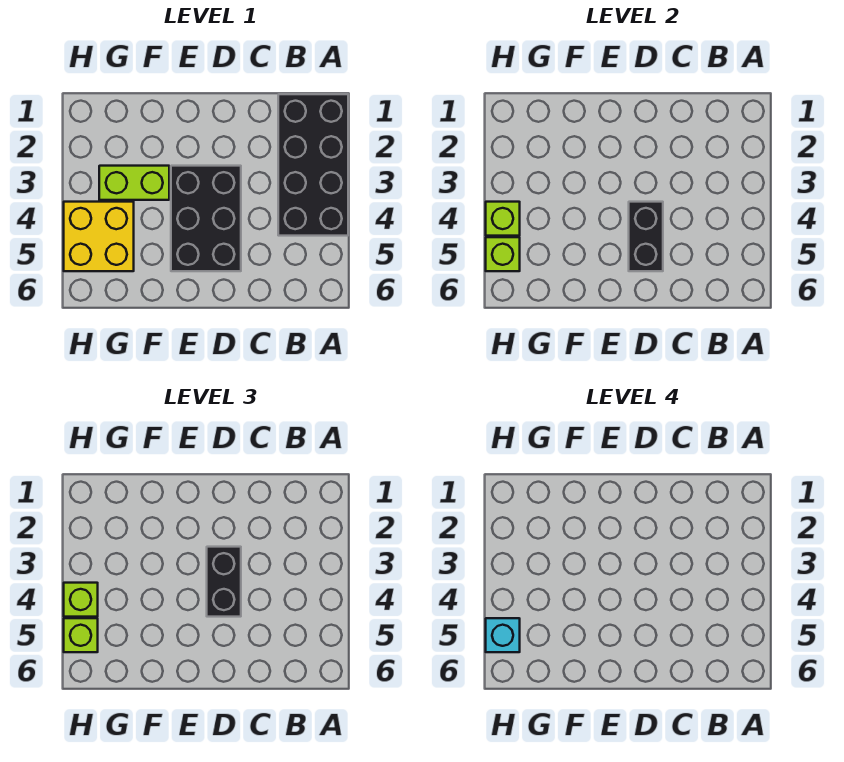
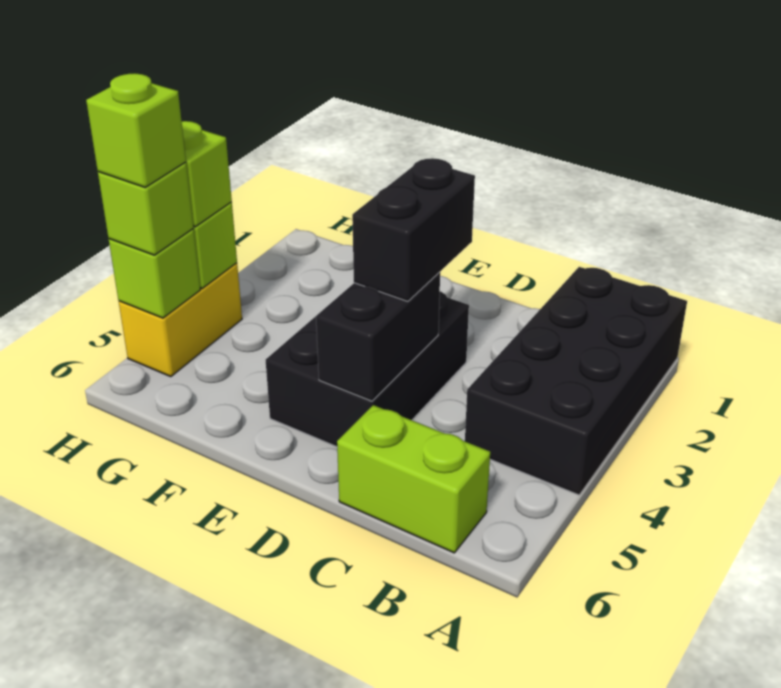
lime 1x2 brick [99,166,169,200] -> lime 1x2 brick moved to [337,405,490,553]
yellow 2x2 brick [64,202,134,271] -> yellow 1x2 brick [119,263,242,377]
cyan 1x1 brick [486,618,520,652] -> lime 1x1 brick [86,73,186,187]

